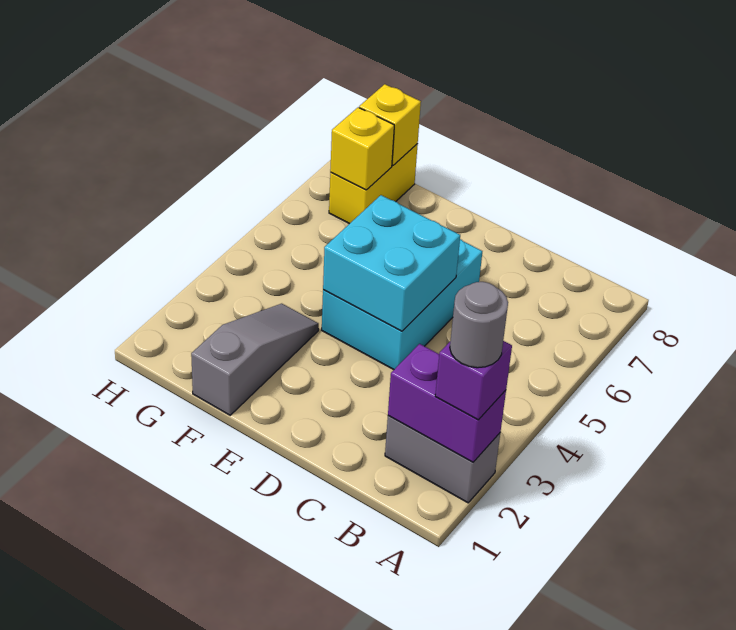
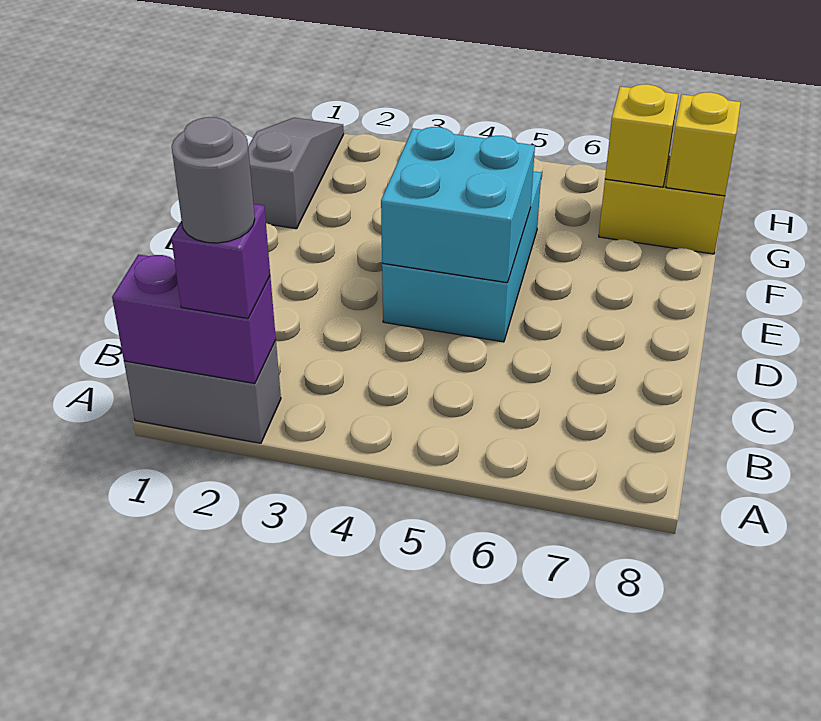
grey 1x2 brick [385,416,500,503] -> grey 1x2 brick turned to [124,340,281,443]
purple 1x2 brick [388,344,506,462] -> purple 1x2 brick turned to [112,254,276,383]
cyan 2x3 brick [322,239,482,370] -> cyan 2x3 brick turned to [382,171,541,342]
grey 1x3 slope [191,304,319,415] -> grey 1x3 slope turned to [248,118,344,229]

